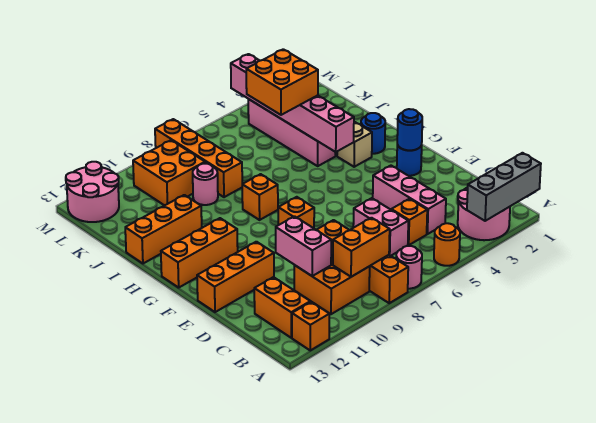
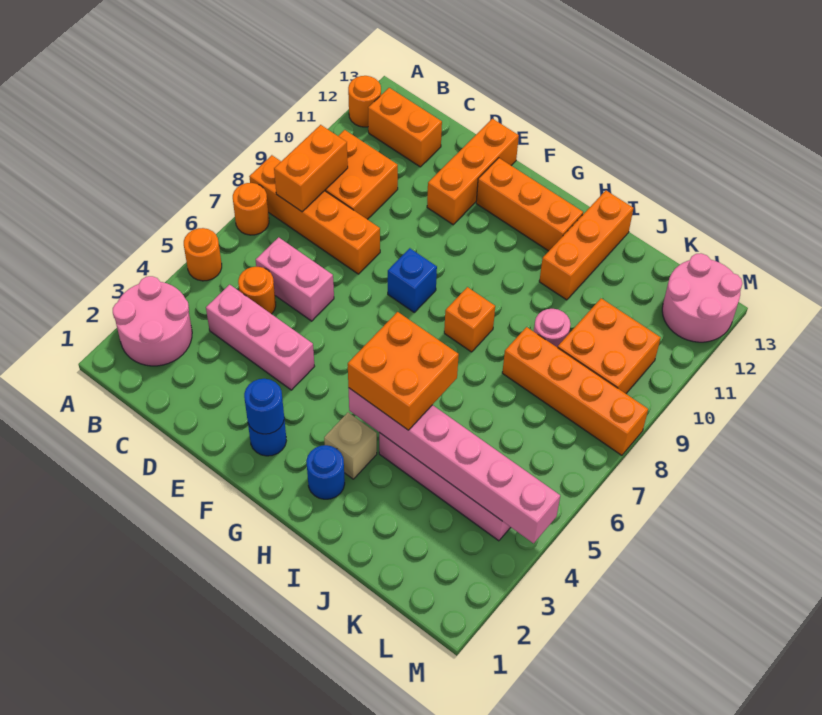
grey 1x3 brick [467,153,541,221] -> none
pink 1x1 round brick [396,246,422,289] -> orange 1x1 round brick [233,183,269,235]
orange 1x1 brick [292,302,329,350] -> orange 1x1 round brick [348,76,381,127]
orange 1x1 brick [391,199,427,245] -> orange 1x1 round brick [238,267,276,314]
pink 1x2 brick [276,216,331,276] -> none
orange 1x1 brick [278,197,314,228] -> blue 1x1 brick [388,248,437,312]
orange 1x3 brick [161,218,238,288] -> orange 1x3 brick turned to [476,158,583,251]
orange 2x2 brick [246,49,318,115] -> orange 2x2 brick moved to [348,312,459,430]

